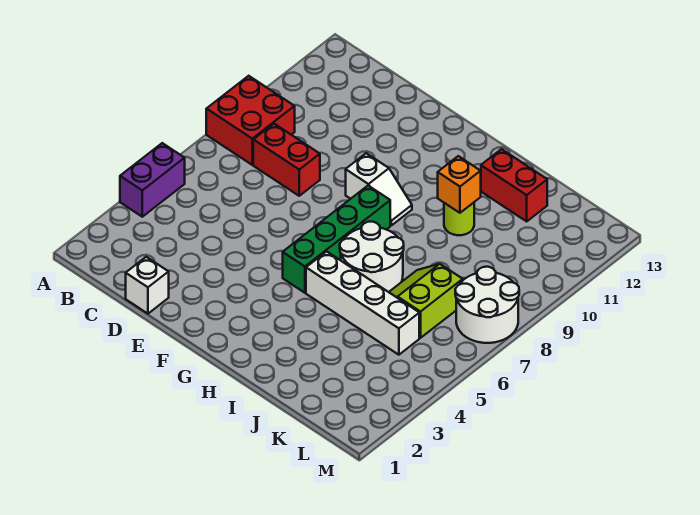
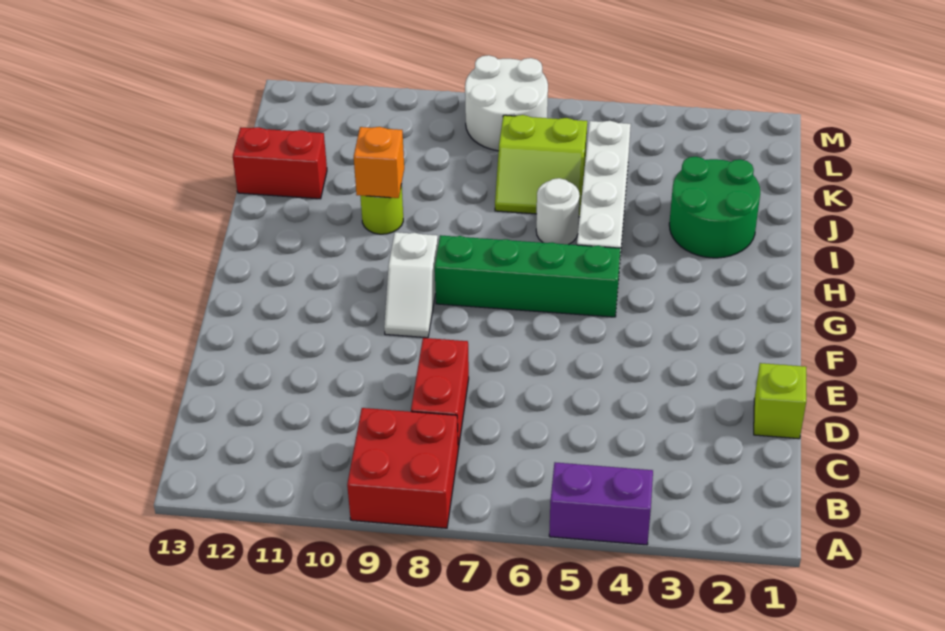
white 1x1 brick [126,257,169,314] -> lime 1x1 brick [754,363,806,439]
white 1x2 slope [346,153,412,225] -> white 1x2 slope turned to [384,232,438,338]
white 2x2 round brick [340,222,404,292] -> white 1x1 round brick [536,178,580,245]
none -> green 2x2 round brick [669,157,760,258]
red 1x2 brick [481,149,547,221] -> red 1x2 brick turned to [233,127,327,199]

